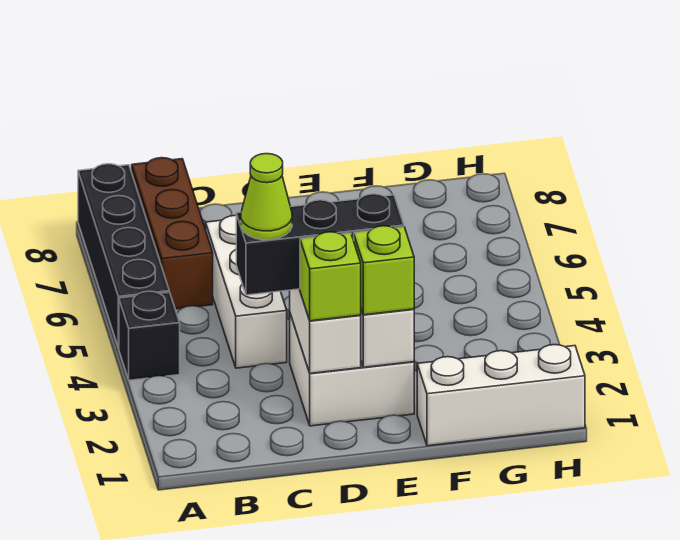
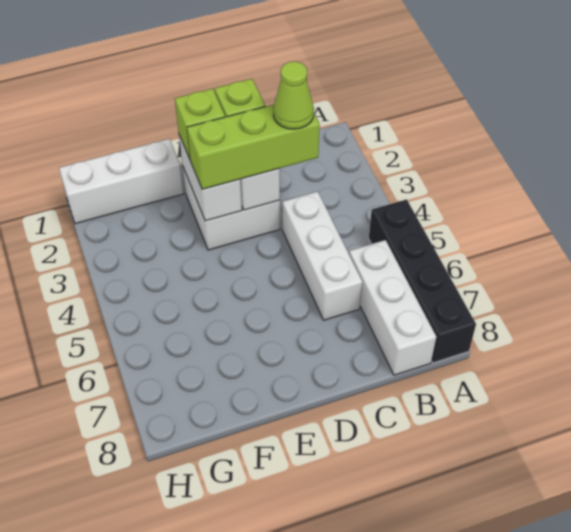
black 1x1 brick [119,291,180,380] -> none
brown 1x3 brick [132,158,213,309] -> white 1x3 brick [349,240,436,375]
black 1x3 brick [236,194,404,295] -> lime 1x3 brick [187,105,320,189]

